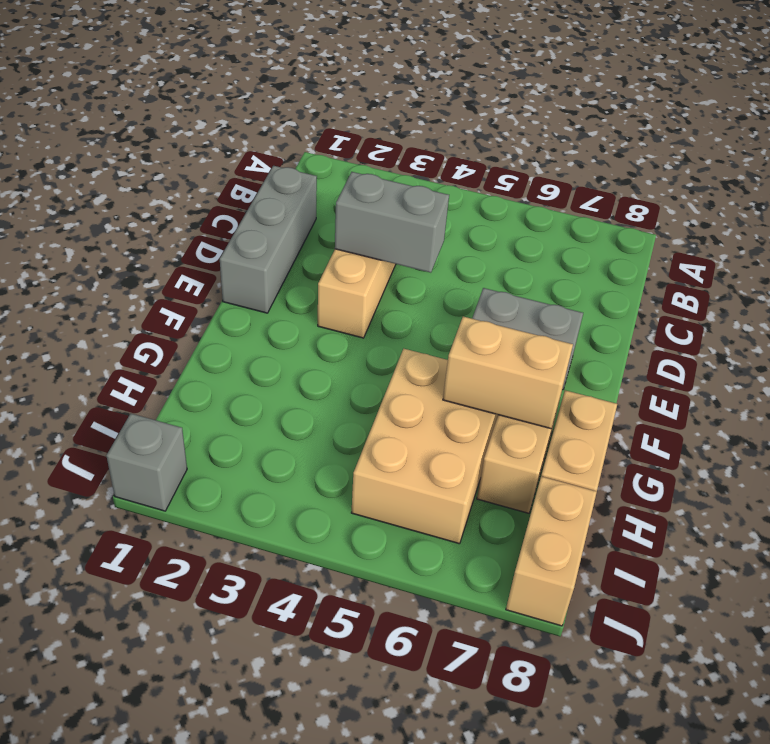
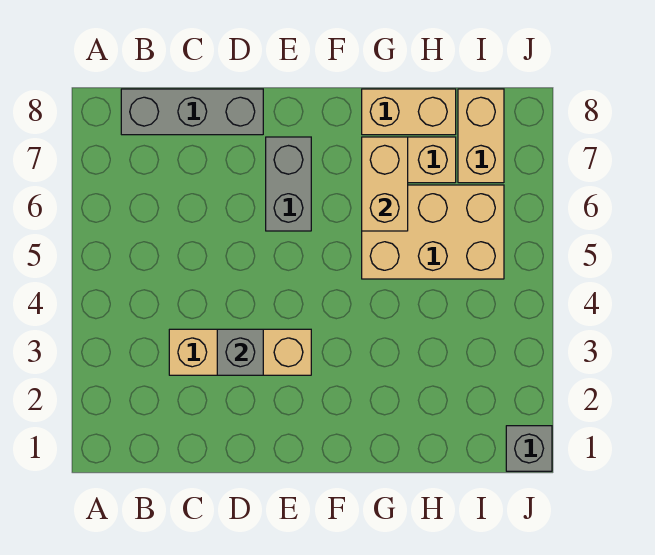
grey 1x3 brick [220,166,317,313] -> grey 1x3 brick moved to [121,89,263,135]
grey 1x2 brick [335,172,449,273] -> grey 1x1 brick [217,329,263,375]
tan 1x2 brick [506,476,597,626] -> tan 1x2 brick turned to [458,89,504,183]

